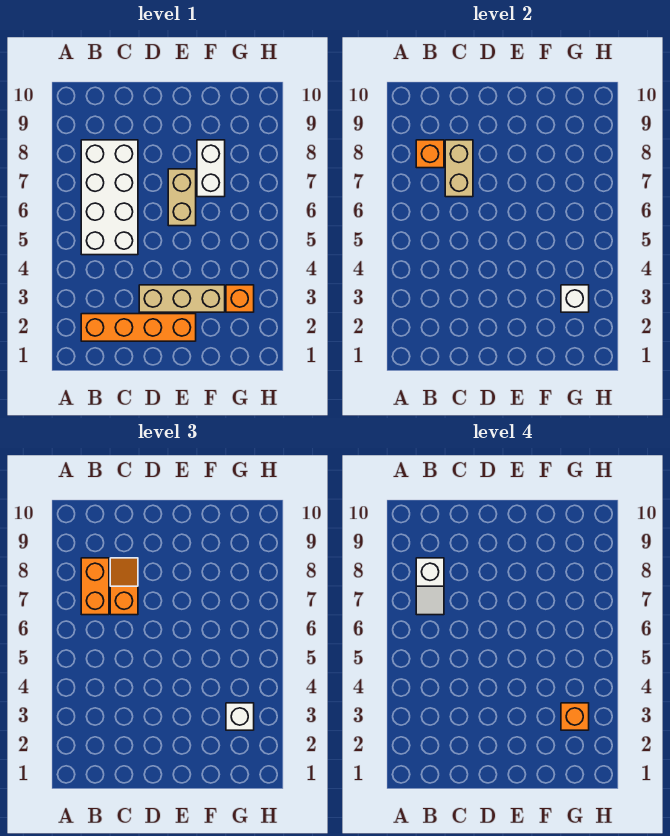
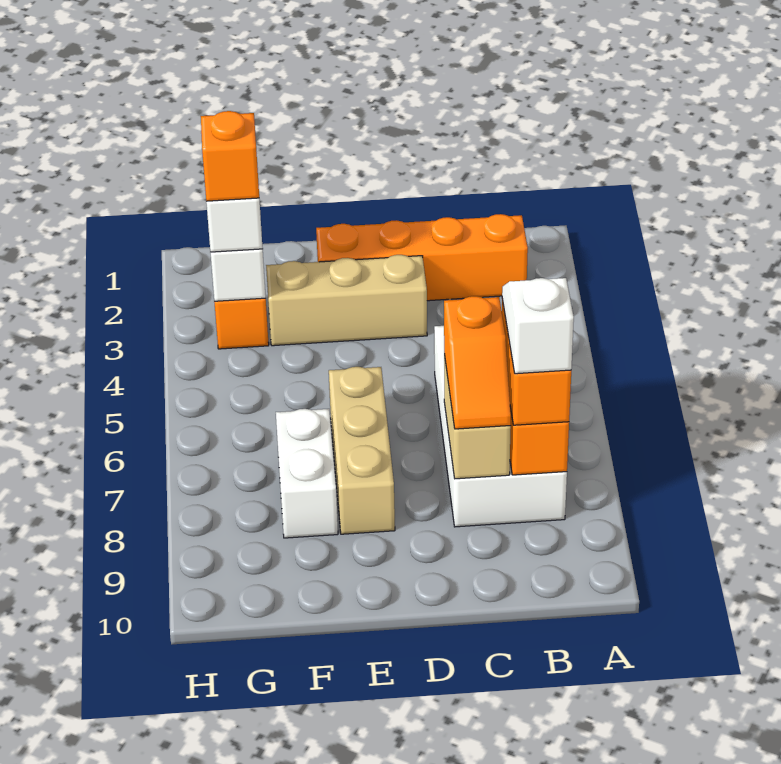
tan 1x2 brick [168,169,196,226] -> tan 1x3 brick [329,367,395,534]

